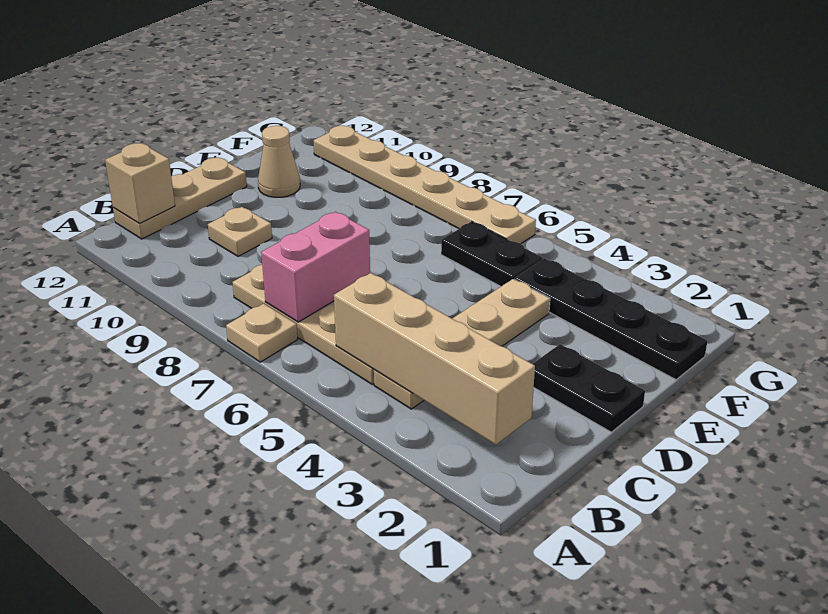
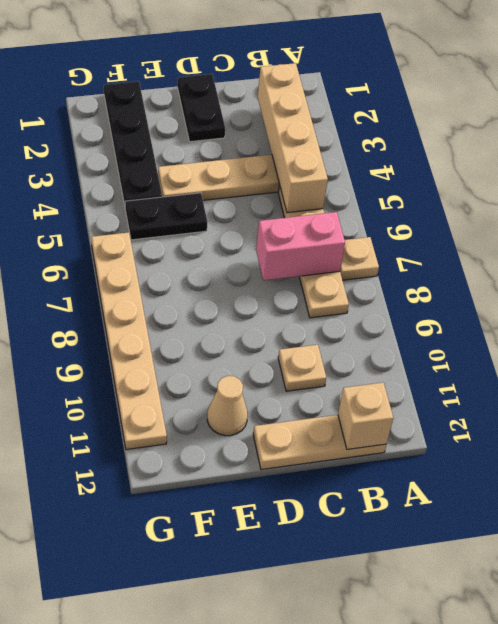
black 1x2 plate [441,222,543,286] -> black 1x2 plate turned to [125,193,208,240]

